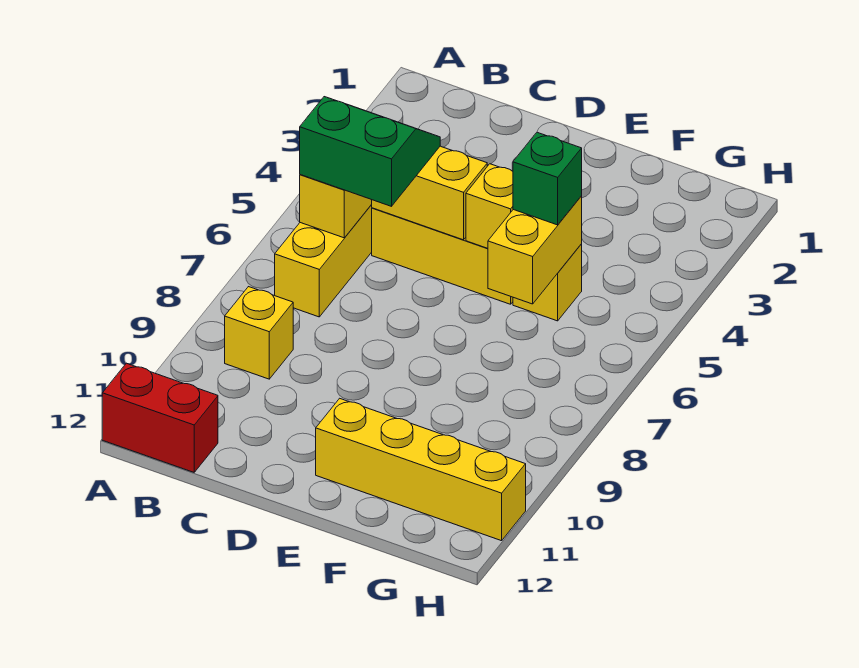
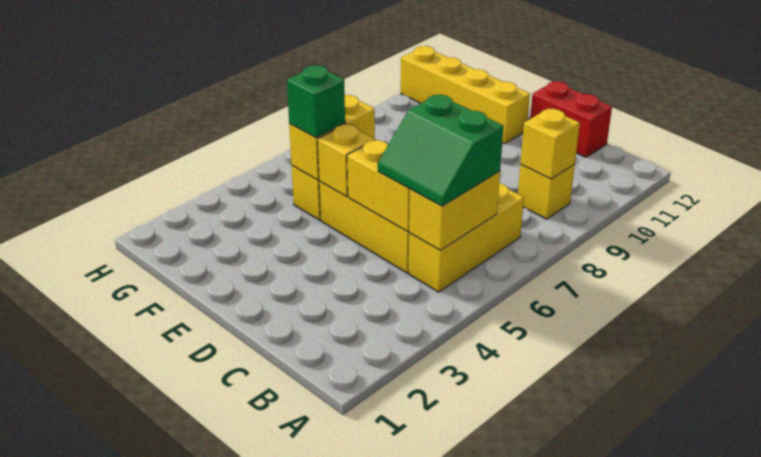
red 1x2 brick [102,363,218,472] -> red 1x2 brick moved to [530,81,612,157]
none -> yellow 1x1 brick [521,109,580,179]

